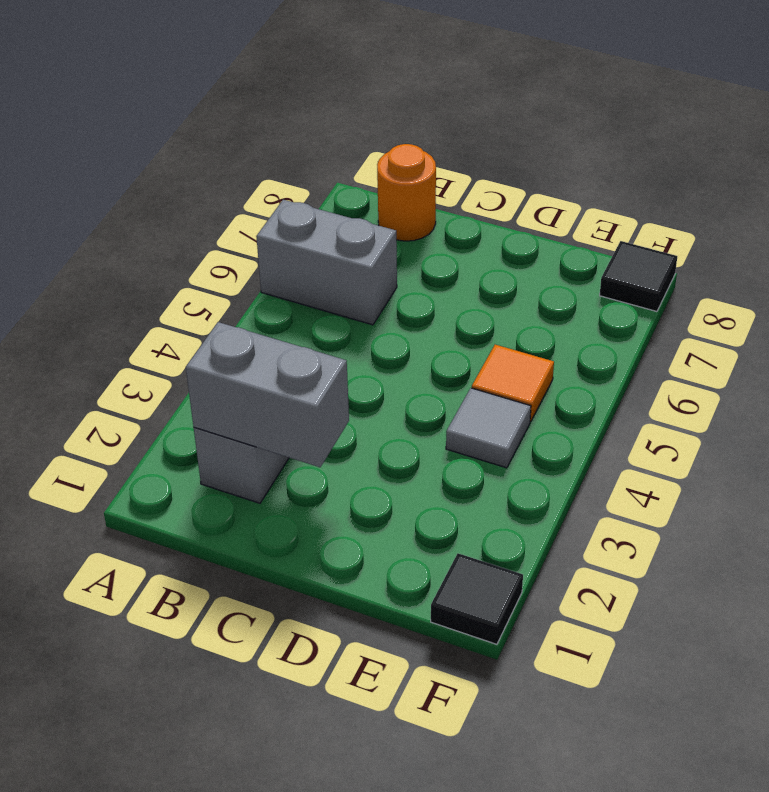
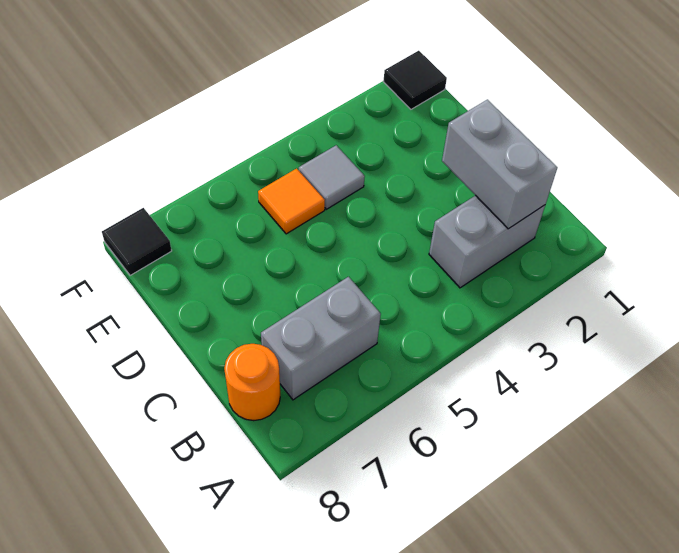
grey 1x2 brick [256,200,397,325] -> grey 1x2 brick turned to [261,277,381,400]

